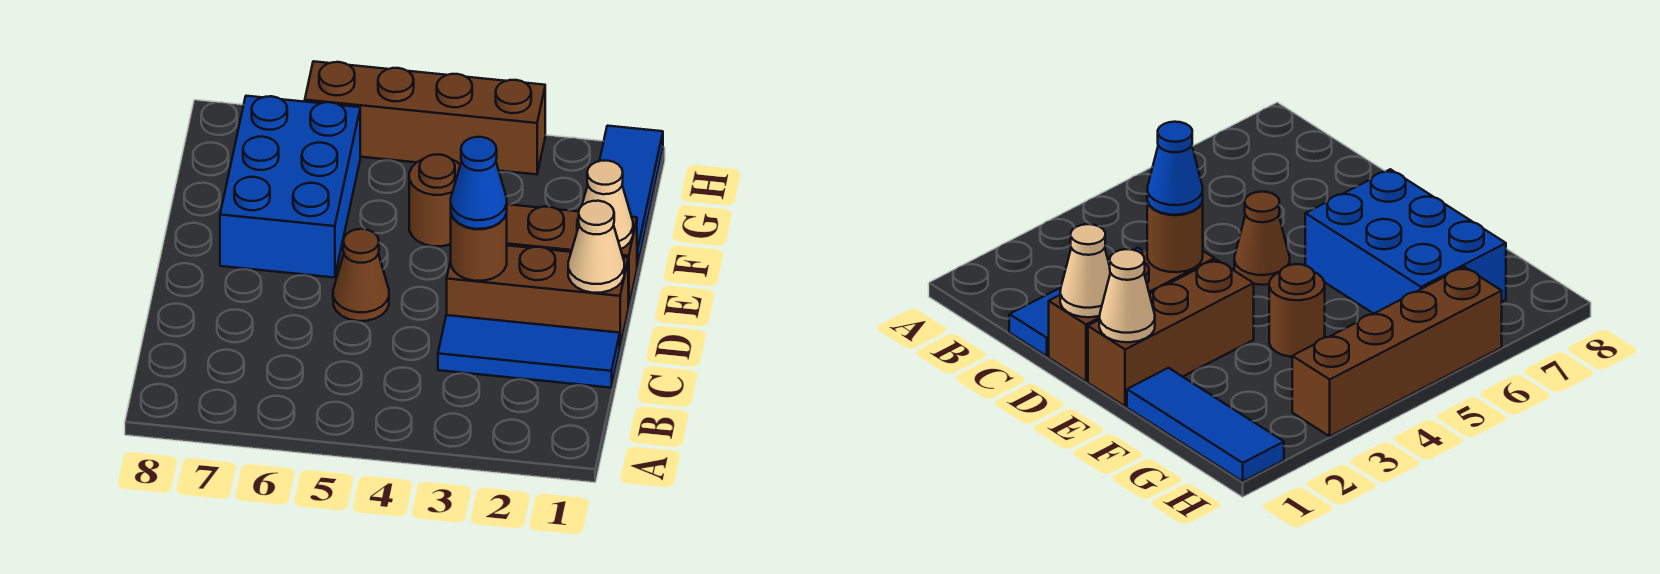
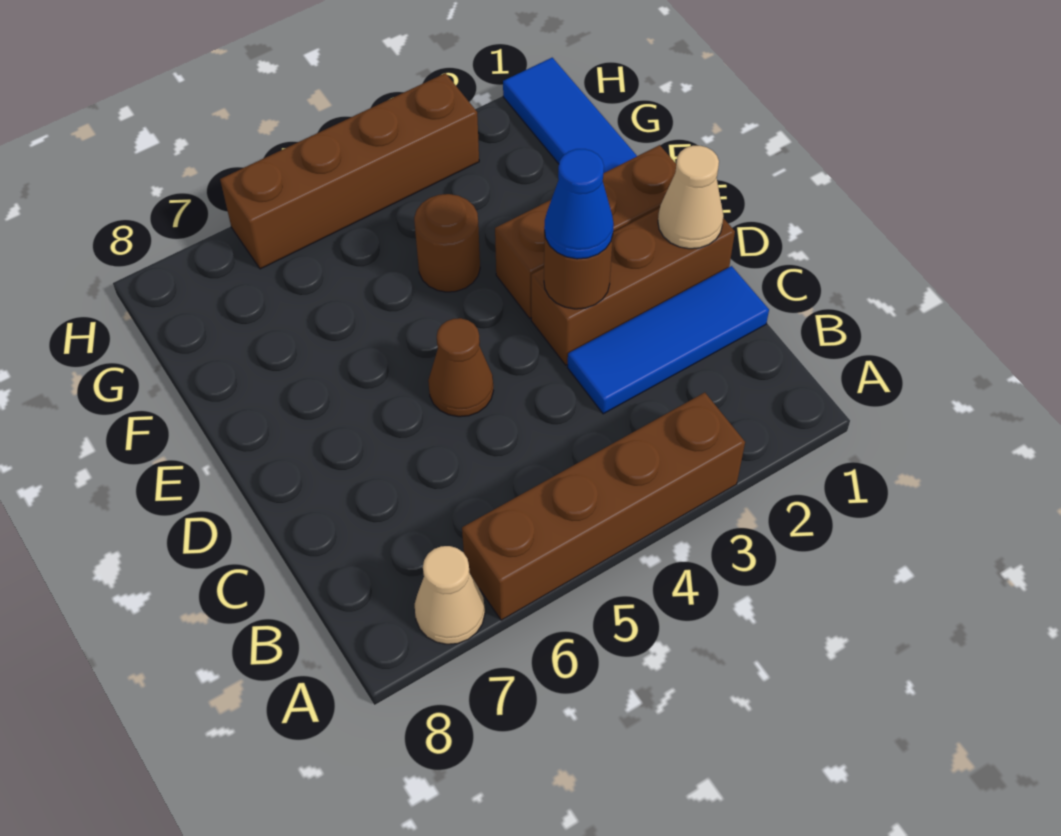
none -> brown 1x4 brick [462,392,745,620]
tan 1x1 cone [577,161,633,249] -> tan 1x1 cone moved to [415,546,485,644]
blue 2x3 brick [220,96,360,278] -> none

